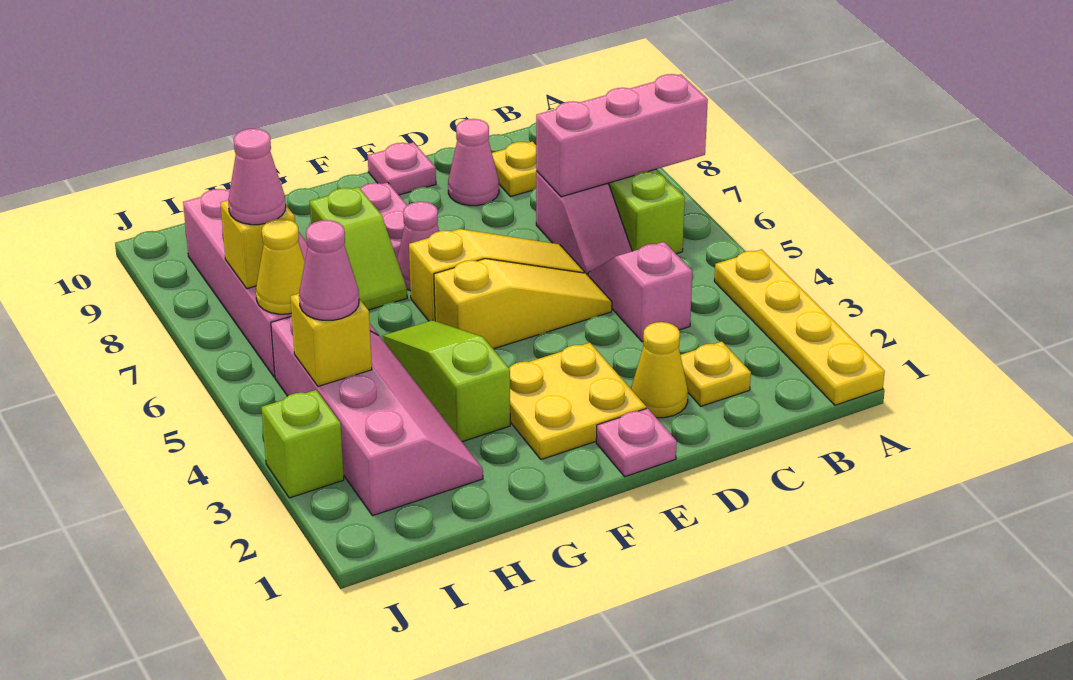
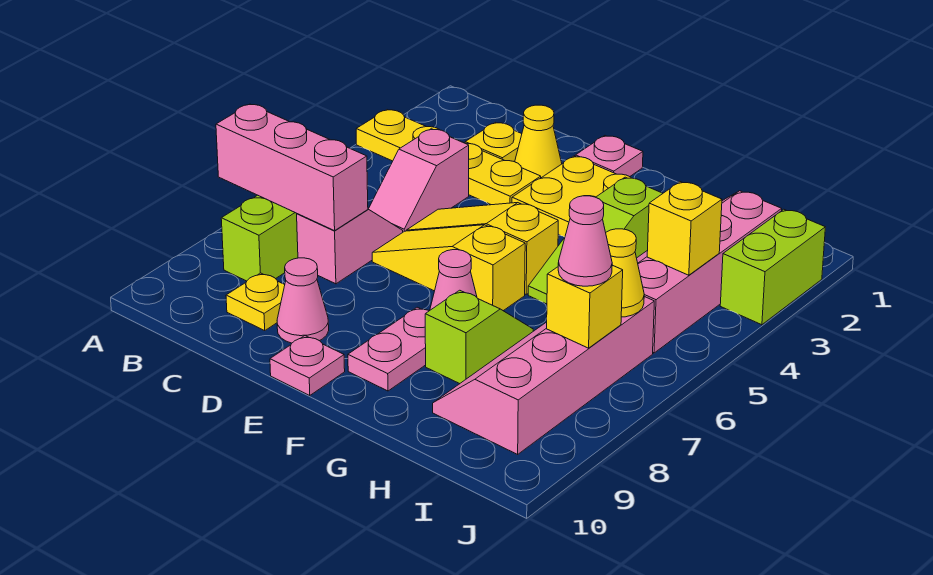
yellow 1x4 plate [714,250,885,405] -> yellow 1x4 plate turned to [356,110,541,205]
pink 1x1 cone [299,220,359,320] -> none
lime 1x1 brick [261,390,344,498] -> lime 1x2 brick [720,209,825,325]

